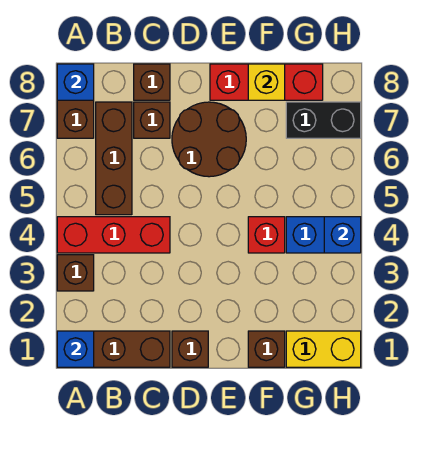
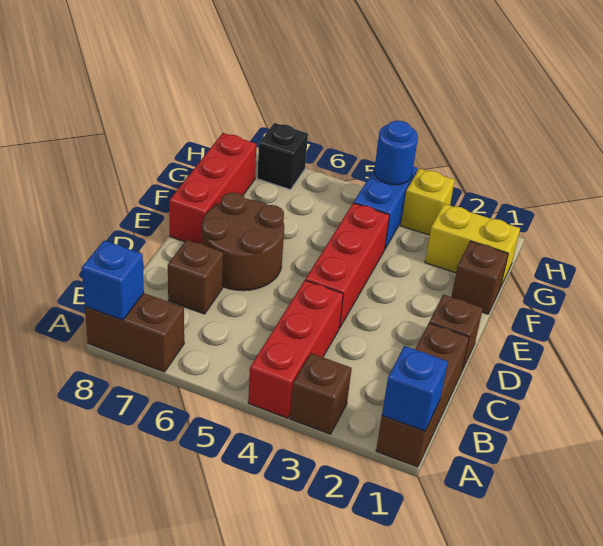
brown 1x3 brick [96,102,132,215] -> none
brown 1x1 brick [134,64,170,100] -> none
red 1x1 brick [248,217,285,253] -> red 1x3 brick [305,203,390,328]
yellow 1x1 brick [248,64,285,100] -> yellow 1x1 brick moved to [401,168,455,235]
yellow 1x2 brick [286,331,361,367] -> yellow 1x2 brick turned to [425,204,520,286]
black 1x2 brick [286,102,361,138] -> black 1x1 brick [257,123,308,190]
blue 1x1 brick [324,217,361,253] -> blue 1x1 round brick [374,121,418,185]

